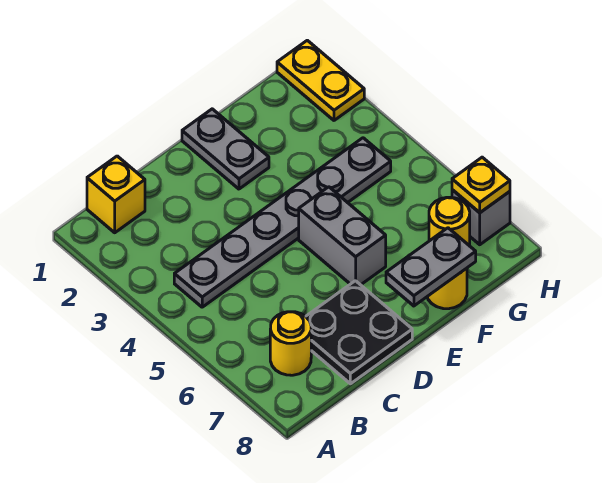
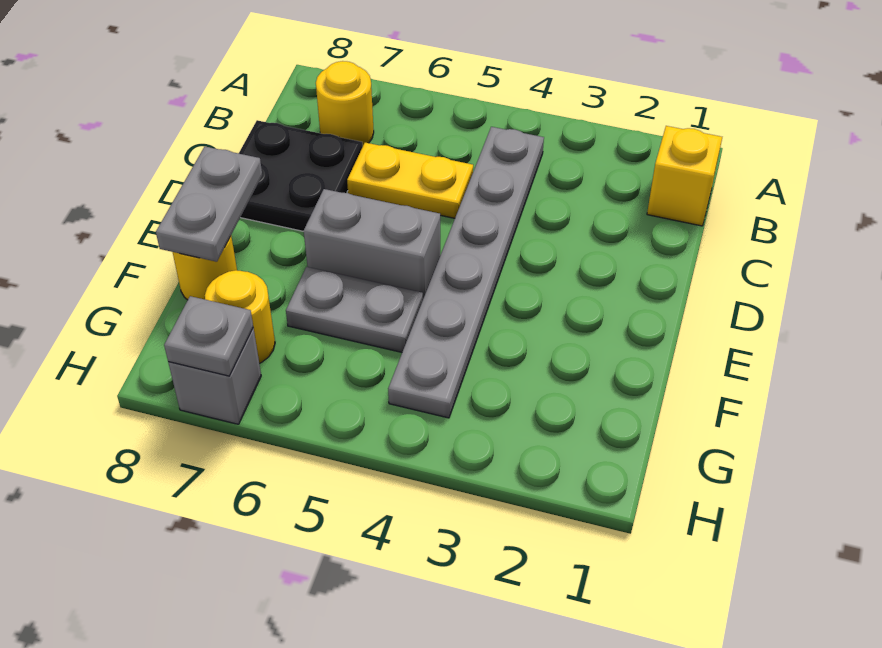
grey 1x2 plate [182,109,269,189] -> grey 1x2 plate moved to [286,267,423,352]
yellow 1x2 plate [277,40,364,120] -> yellow 1x2 plate moved to [347,143,473,218]
yellow 1x1 plate [452,157,510,213] -> grey 1x1 plate [164,296,253,376]

